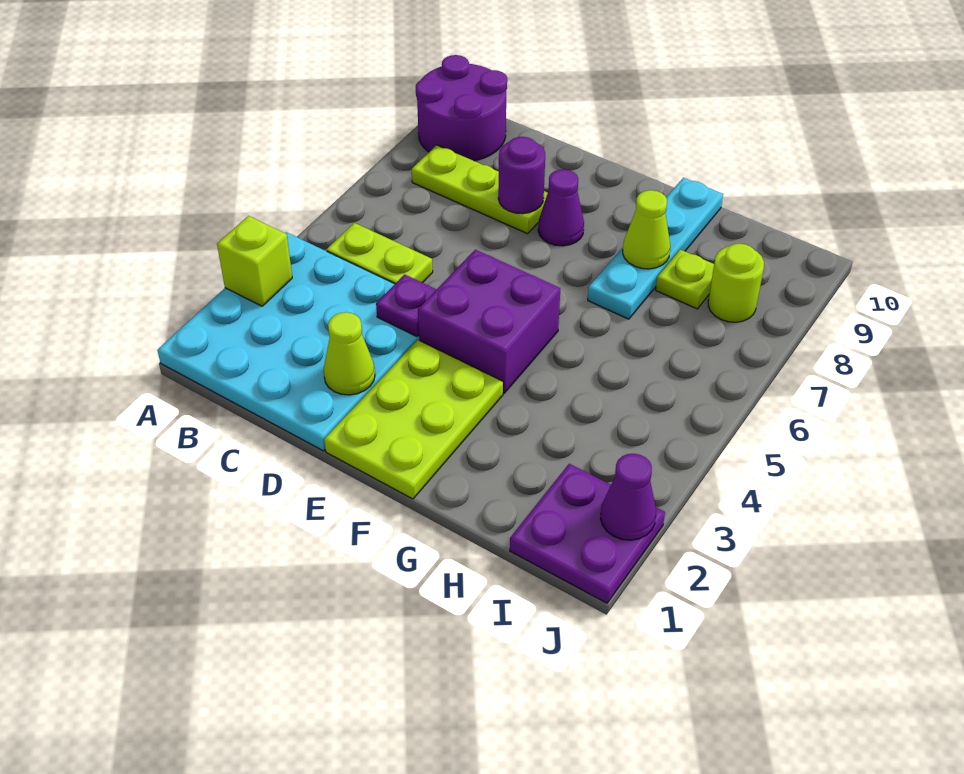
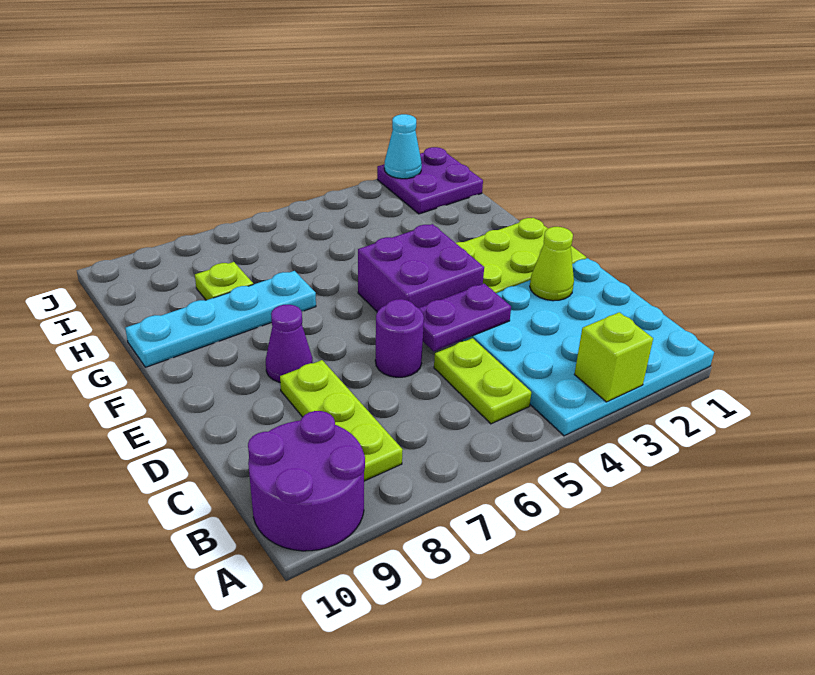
purple 1x1 plate [376,274,437,336] -> purple 1x2 plate [419,284,511,351]
purple 1x1 round brick [498,137,545,214] -> purple 1x1 round brick moved to [375,299,424,377]
lime 1x1 cone [623,190,670,269] -> none
lime 1x1 round brick [708,244,764,322] -> none
purple 1x1 cone [600,454,656,540] -> cyan 1x1 cone [384,114,422,179]

